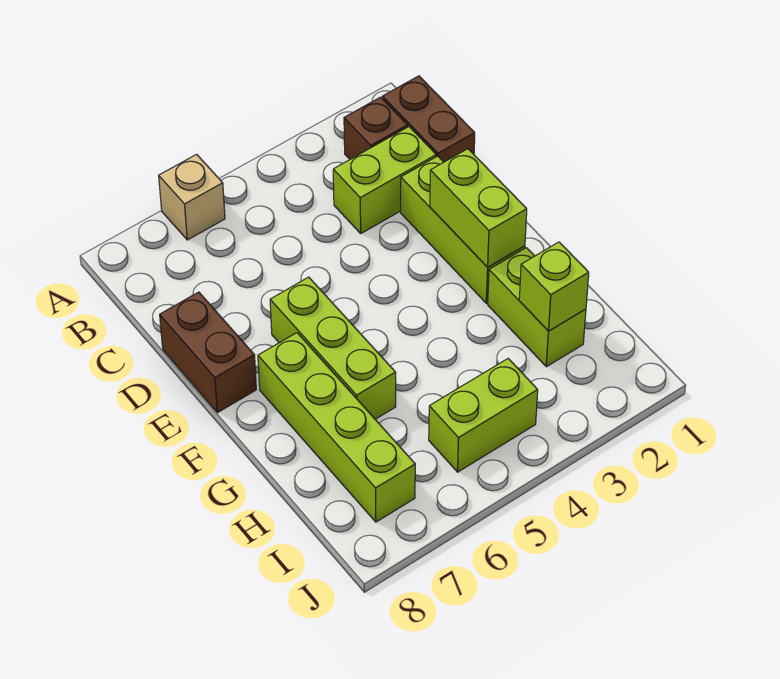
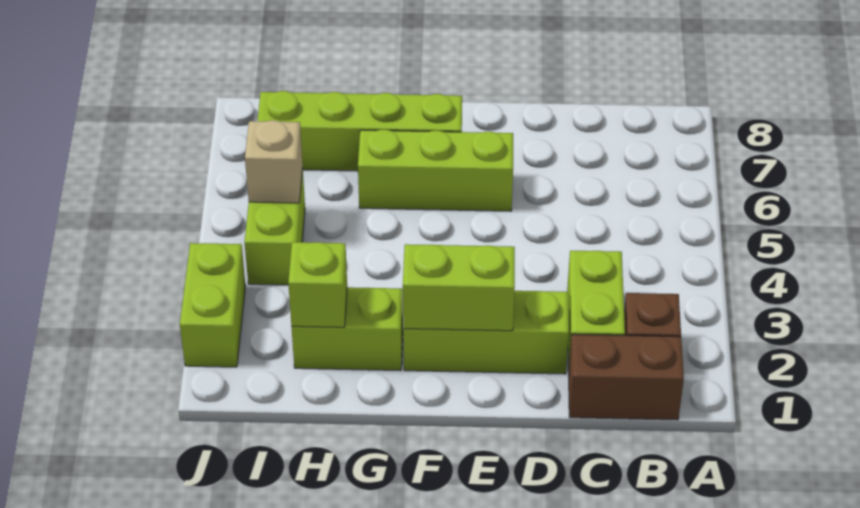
tan 1x1 brick [159,154,225,240] -> tan 1x1 brick moved to [245,120,303,203]
brown 1x2 brick [160,292,256,413] -> none
none -> lime 1x2 brick [180,243,246,367]

